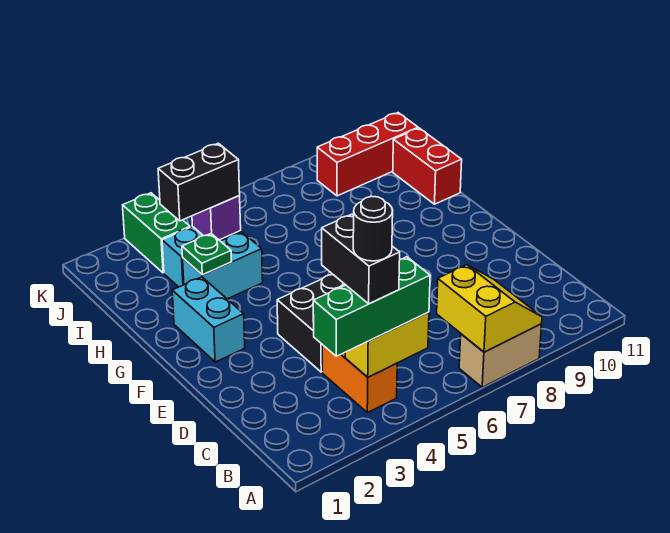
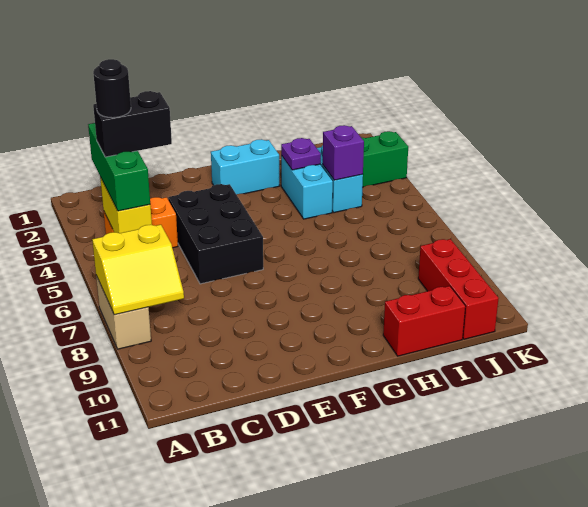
green 1x1 plate [182,234,232,275] -> purple 1x1 plate [281,138,321,170]
black 1x2 brick [158,143,240,221] -> none

